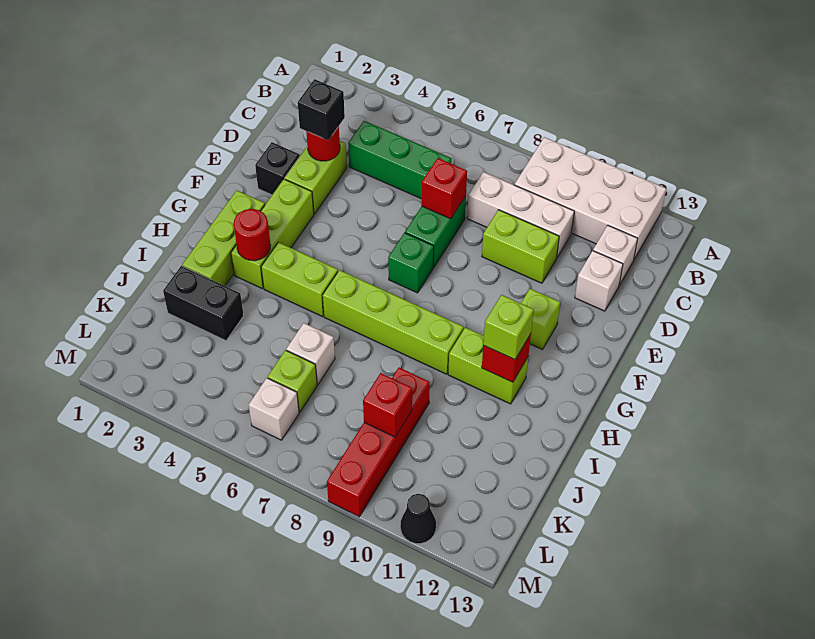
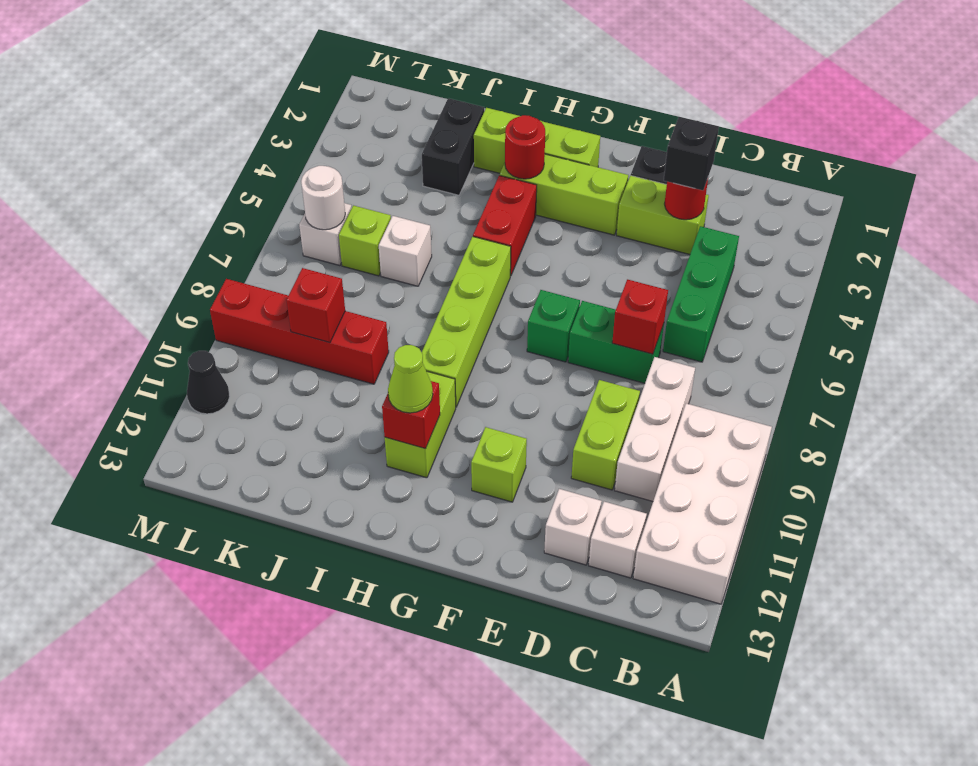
lime 1x2 brick [261,242,338,317] -> red 1x2 brick [473,175,537,276]
lime 1x1 brick [483,295,534,360] -> lime 1x1 cone [388,345,433,413]
none -> white 1x1 round brick [301,166,345,230]

